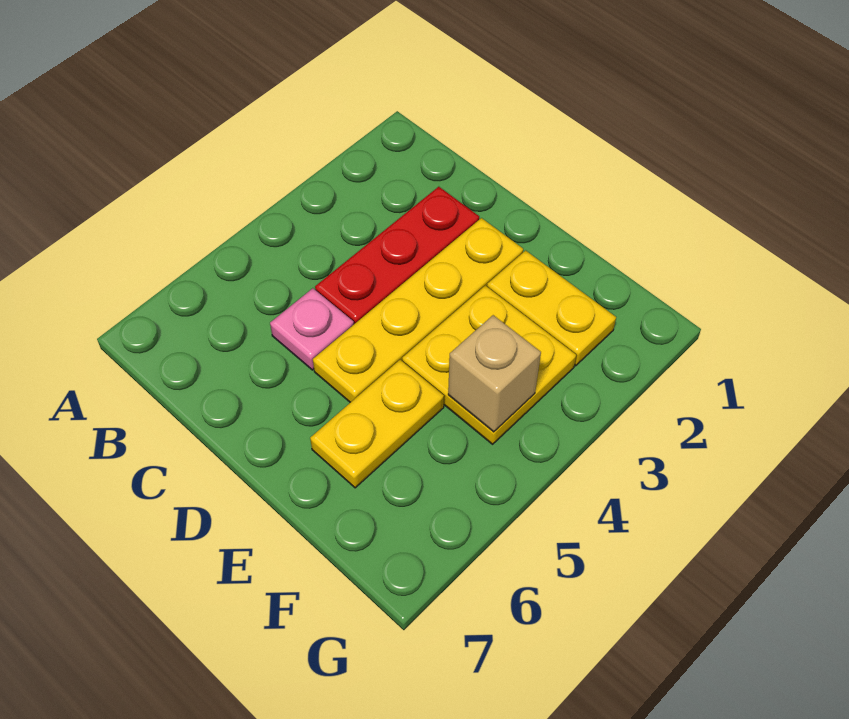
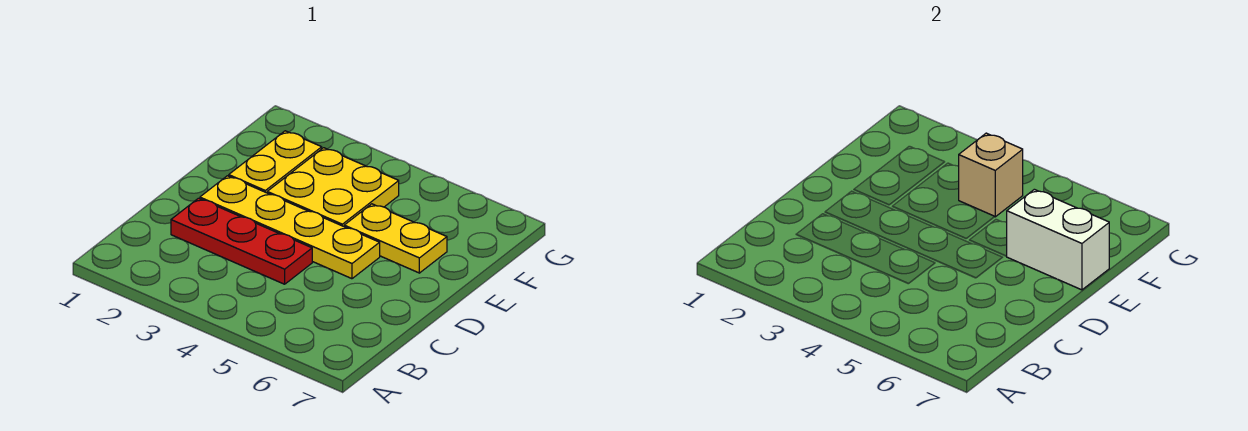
pink 1x1 plate [270,288,354,370] -> none
none -> white 1x2 brick [1007,189,1109,290]

